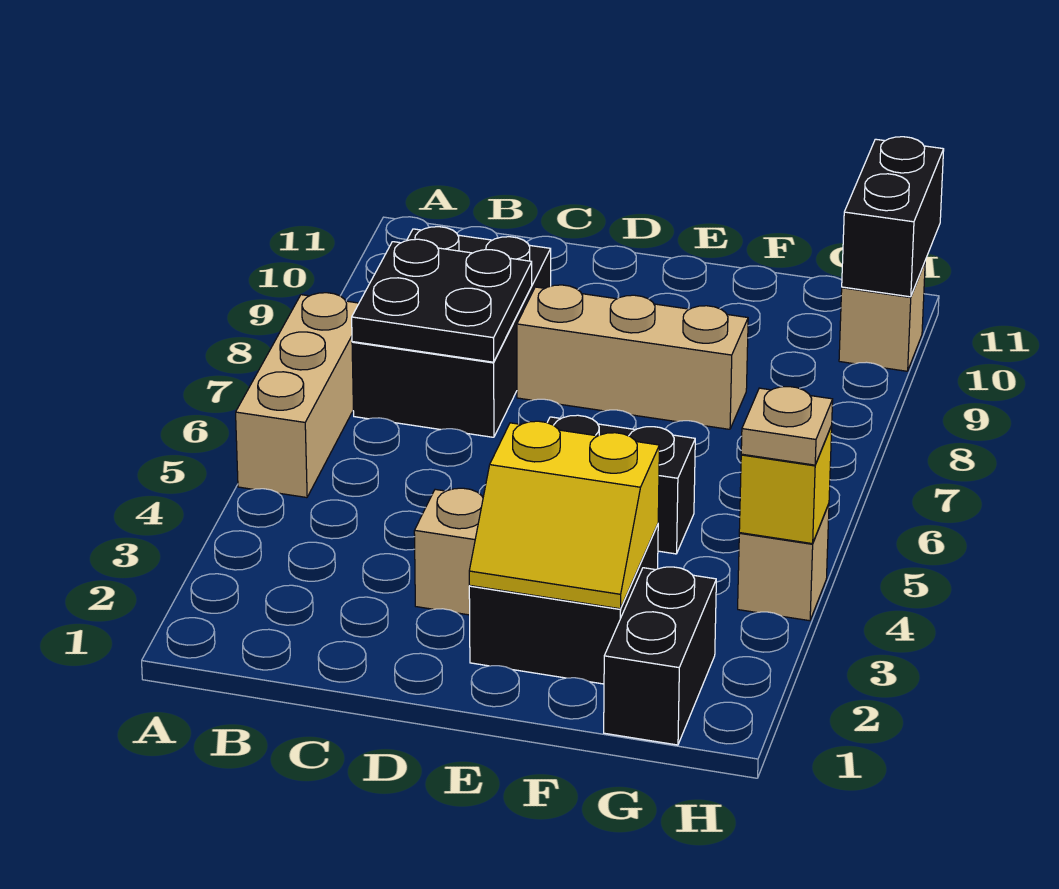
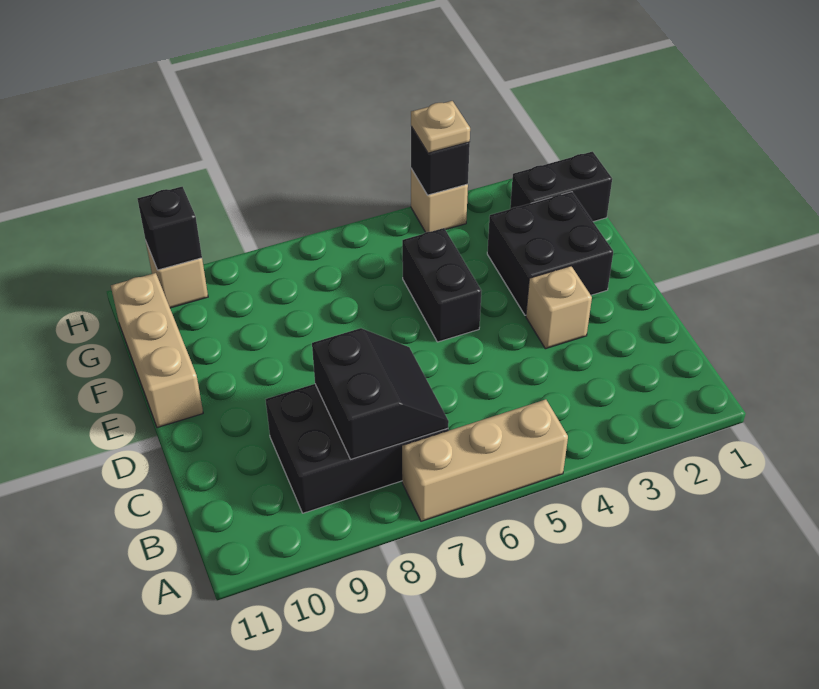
black 2x2 plate [352,239,532,362] -> black 2x2 slope [312,328,449,459]
tan 1x3 brick [517,285,748,429] -> tan 1x3 brick moved to [111,273,203,428]
yellow 2x2 slope [469,421,659,609] -> none
yellow 1x1 brick [739,426,832,544] -> black 1x1 brick [411,127,470,195]
black 1x2 brick [842,137,944,297] -> black 1x1 brick [137,187,202,270]

